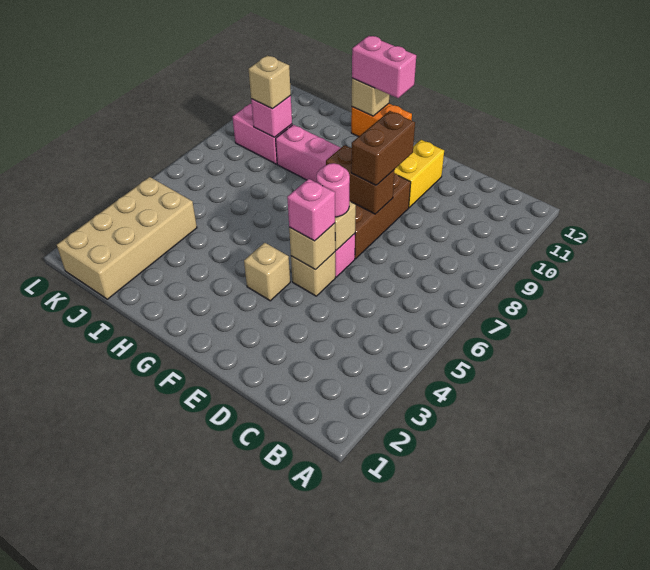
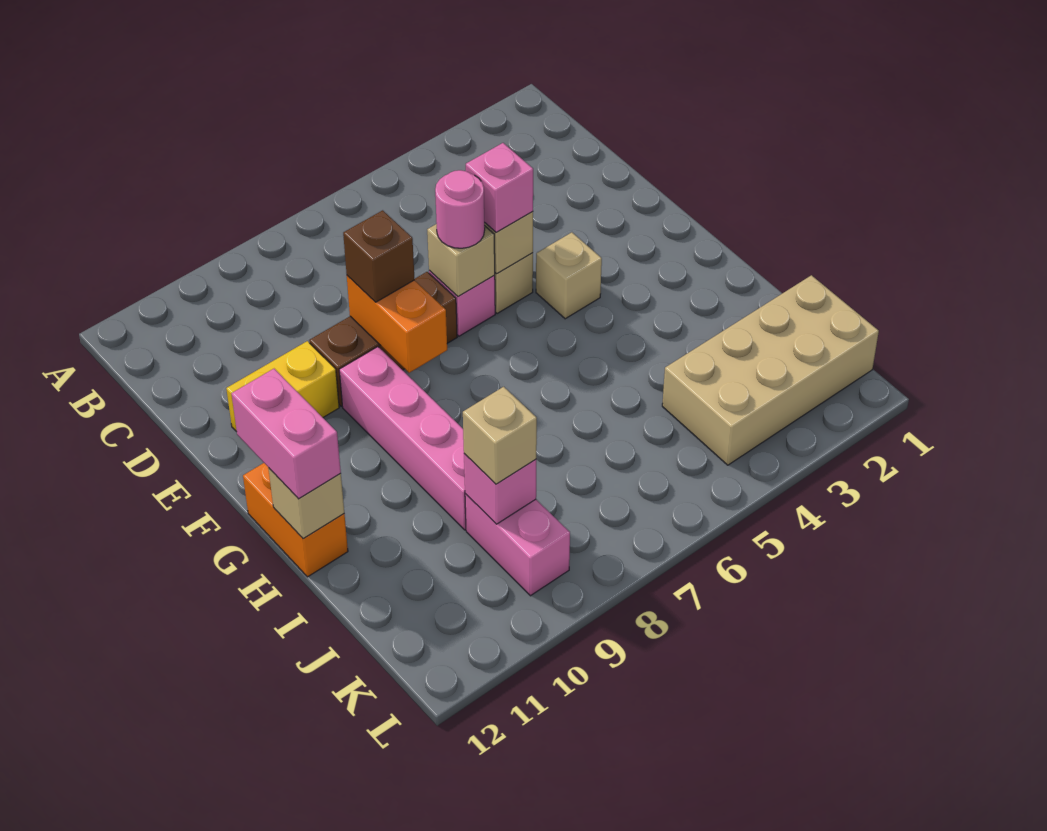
brown 1x2 brick [326,145,394,214] -> orange 1x2 brick [347,276,447,373]
brown 1x2 brick [351,111,415,185] -> brown 1x1 brick [343,210,415,302]

